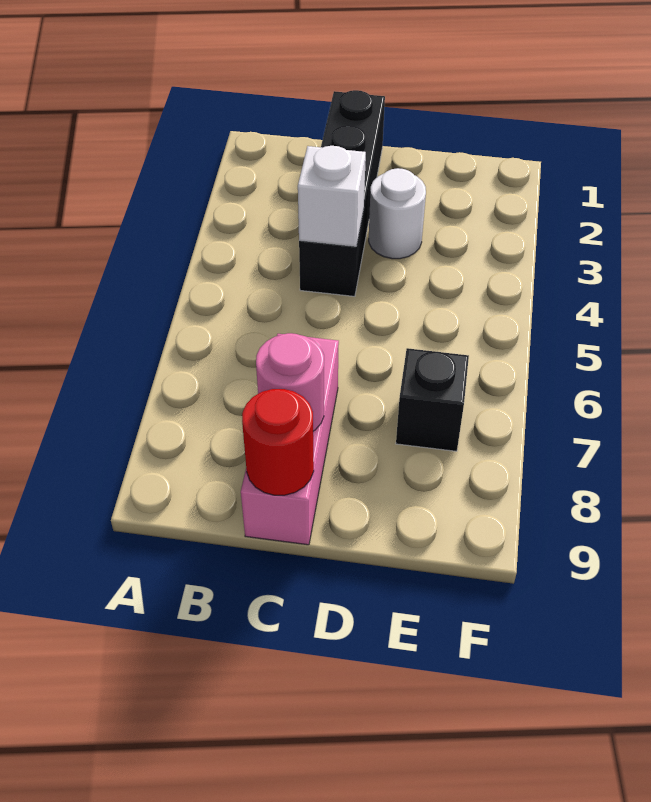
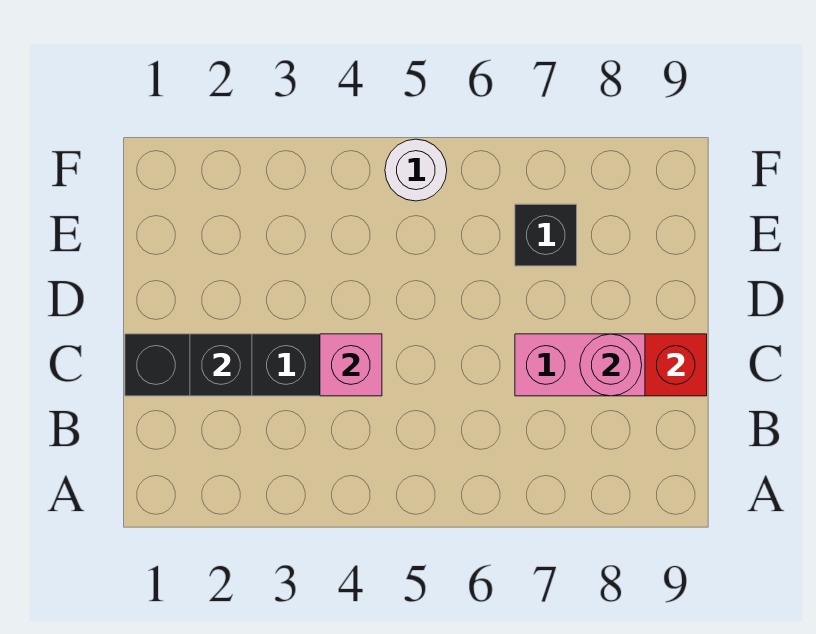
none -> black 1x1 brick [190,334,252,396]
white 1x1 brick [298,146,366,246] -> pink 1x1 brick [320,334,382,396]
red 1x1 round brick [242,389,314,495] -> red 1x1 brick [645,334,707,396]
white 1x1 round brick [369,168,426,259] -> white 1x1 round brick moved to [385,139,447,201]

